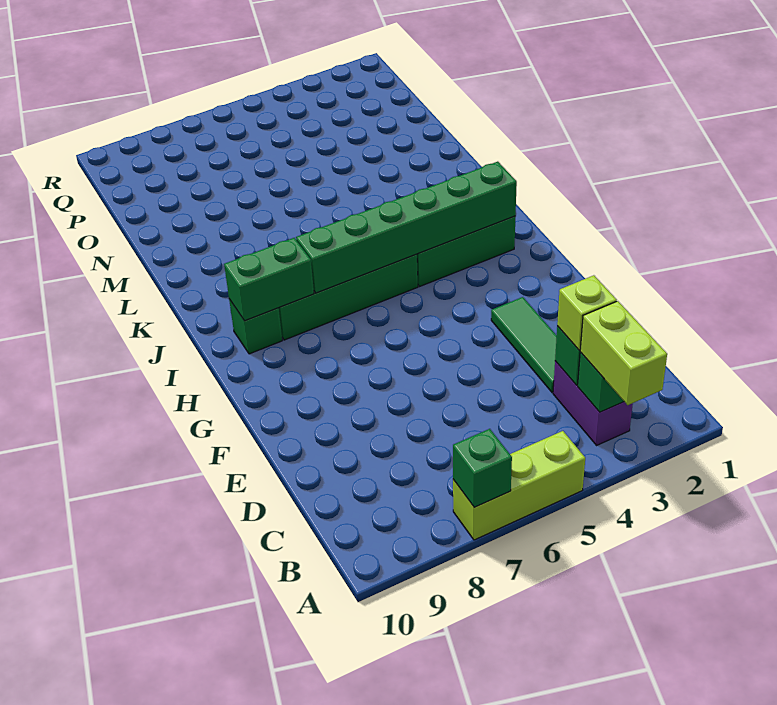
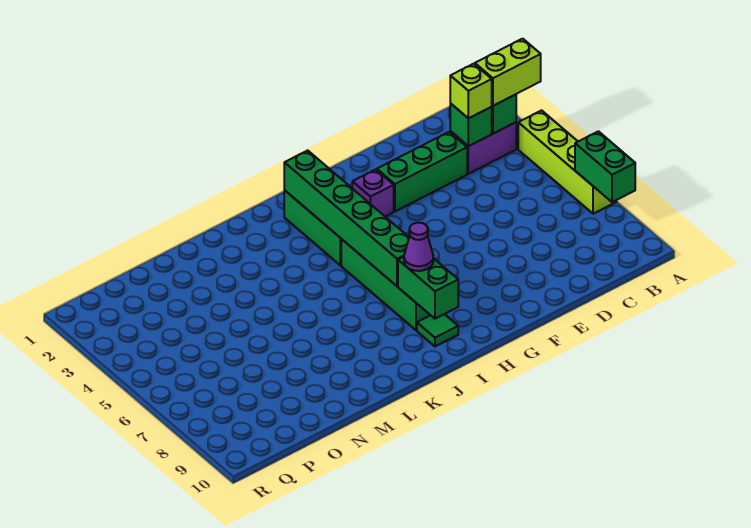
lime 1x3 brick [453,431,585,540] -> lime 1x4 brick [518,110,616,214]
green 1x1 brick [453,429,512,507] -> green 1x2 brick [575,131,635,202]
green 1x3 tile [491,297,557,392] -> green 1x3 brick [377,132,467,211]
none -> purple 1x1 brick [352,169,394,217]
none -> purple 1x1 cone [404,223,433,271]
green 1x1 brick [229,299,282,354] -> green 1x1 tile [417,314,458,346]

